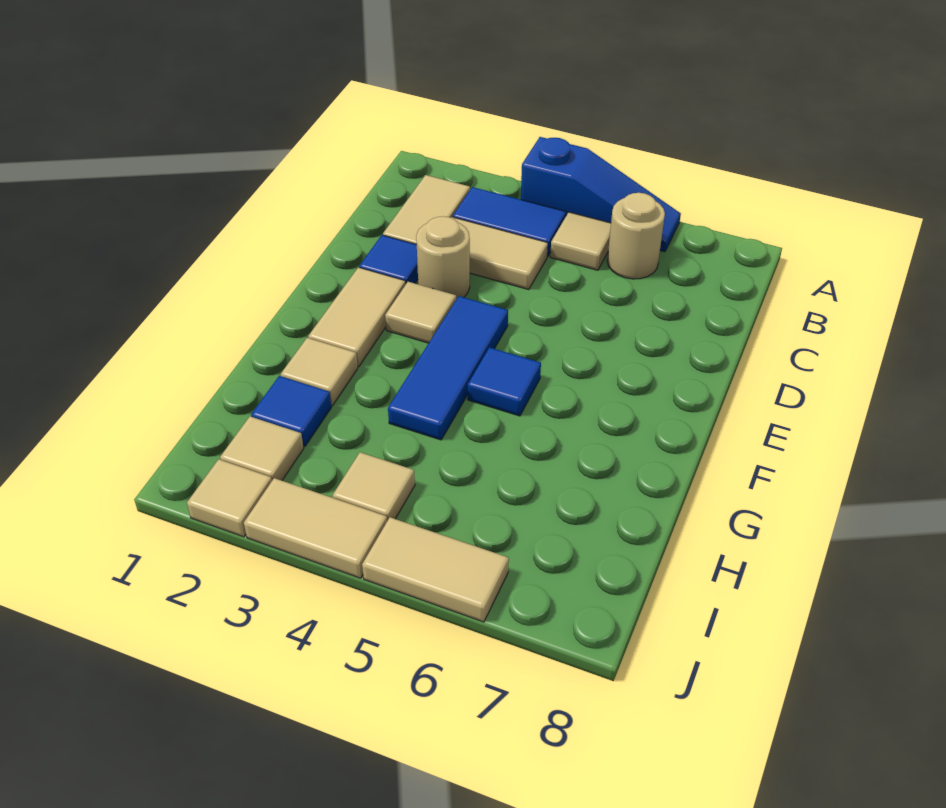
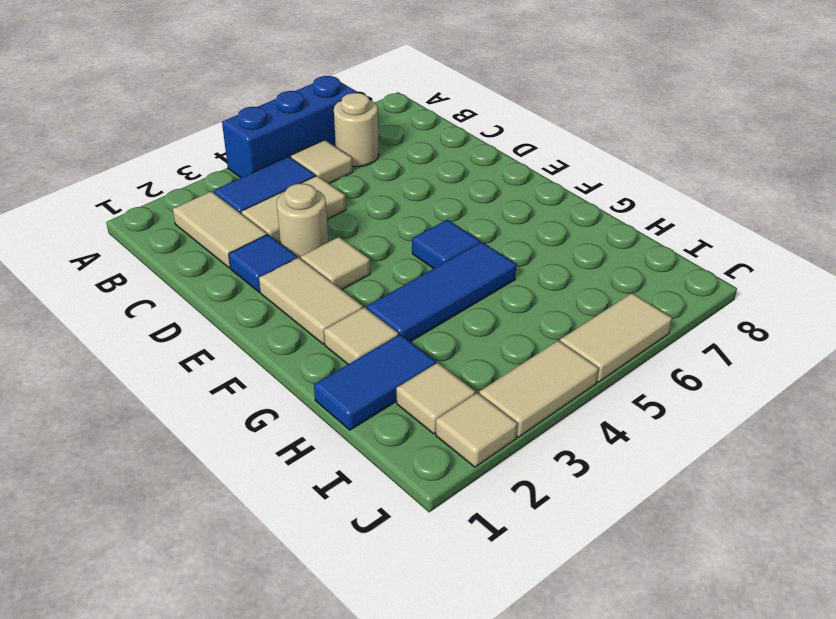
blue 1x3 slope [521,137,681,252] -> blue 1x3 brick [222,76,357,178]
blue 1x3 tile [388,296,508,440] -> blue 1x3 tile turned to [367,242,516,342]
blue 1x1 tile [251,376,331,447] -> blue 1x2 tile [314,334,436,430]
tan 1x1 tile [333,452,415,521] -> none

